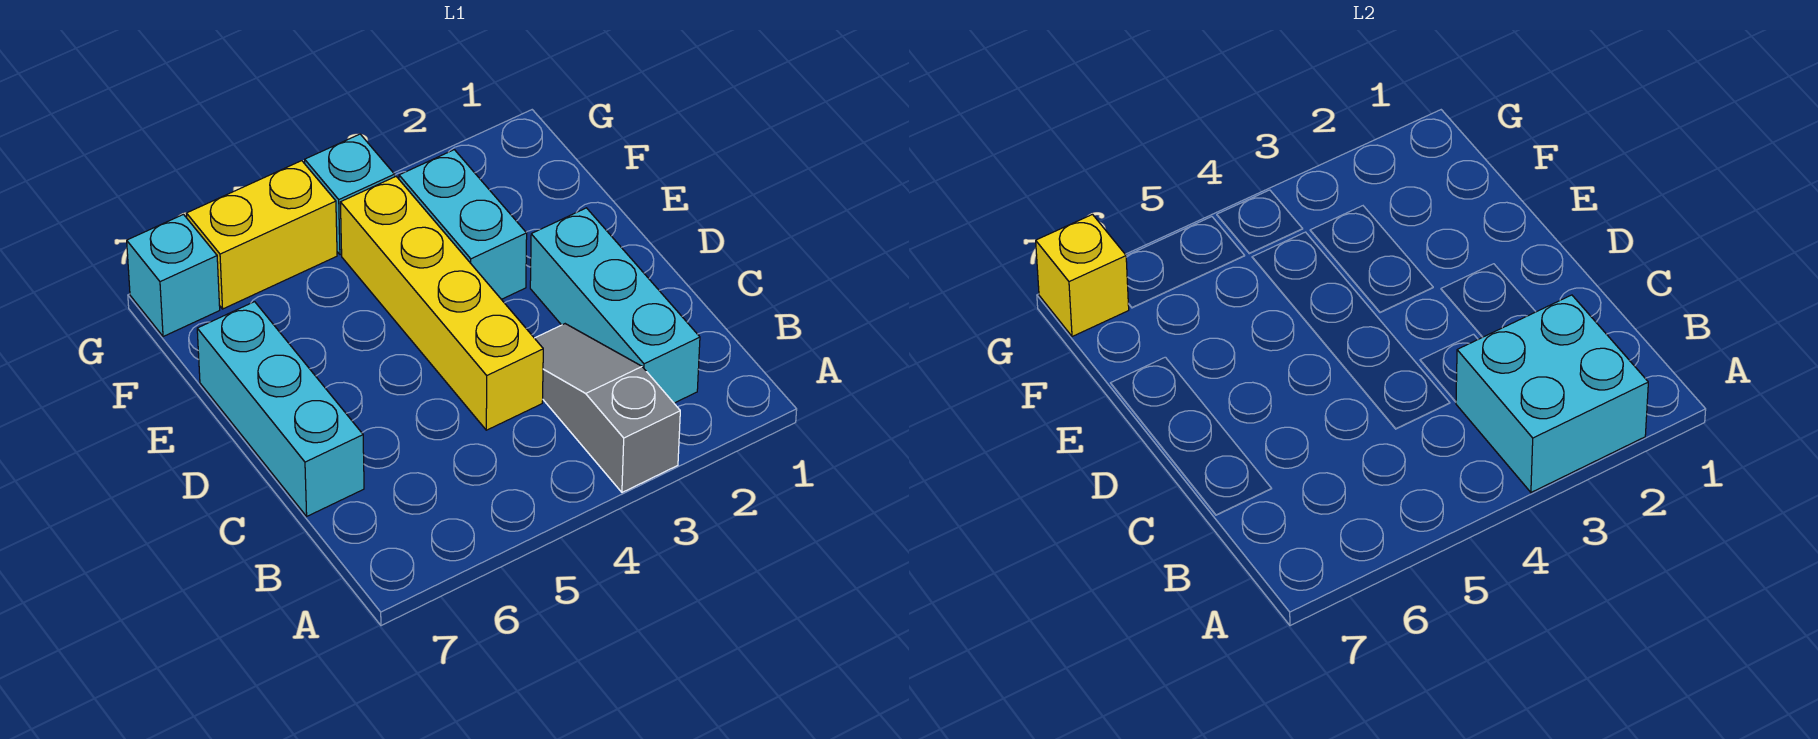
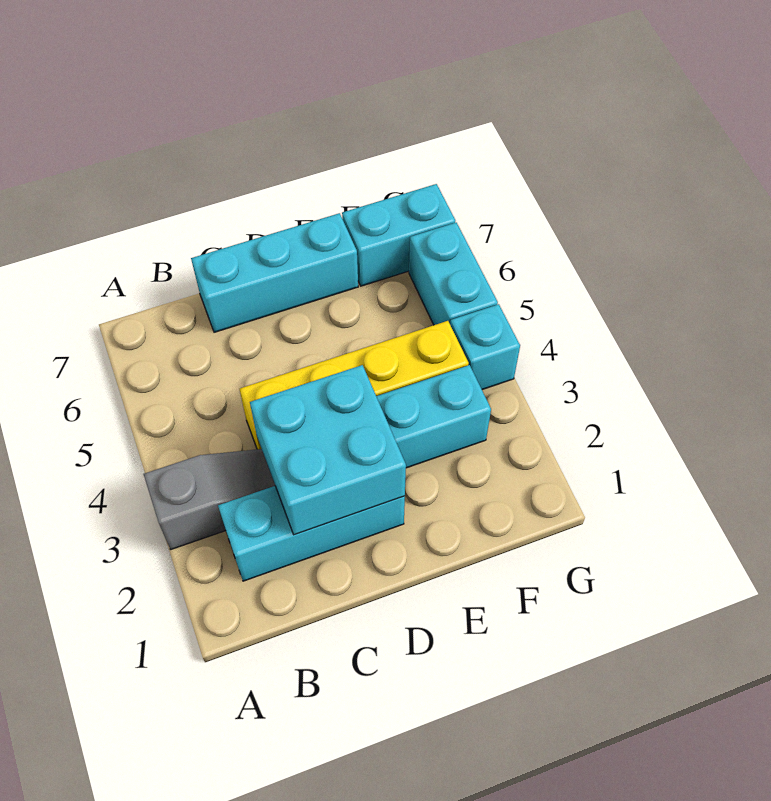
cyan 2x2 brick [1456,295,1648,492] -> cyan 2x2 brick moved to [250,365,406,535]
yellow 1x2 brick [186,161,337,309] -> cyan 1x2 brick [409,223,498,325]
cyan 1x1 brick [127,215,220,337] -> cyan 1x2 brick [342,184,455,286]
yellow 1x1 brick [1036,215,1129,337] -> none

